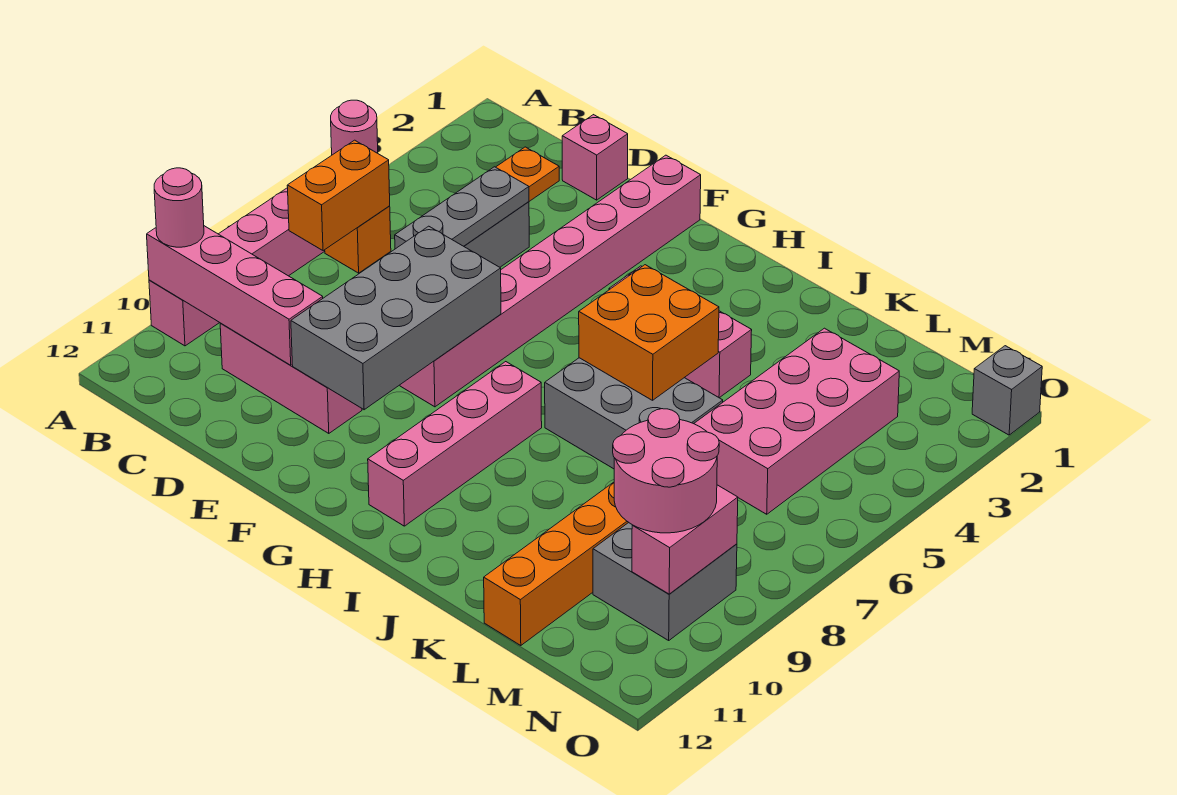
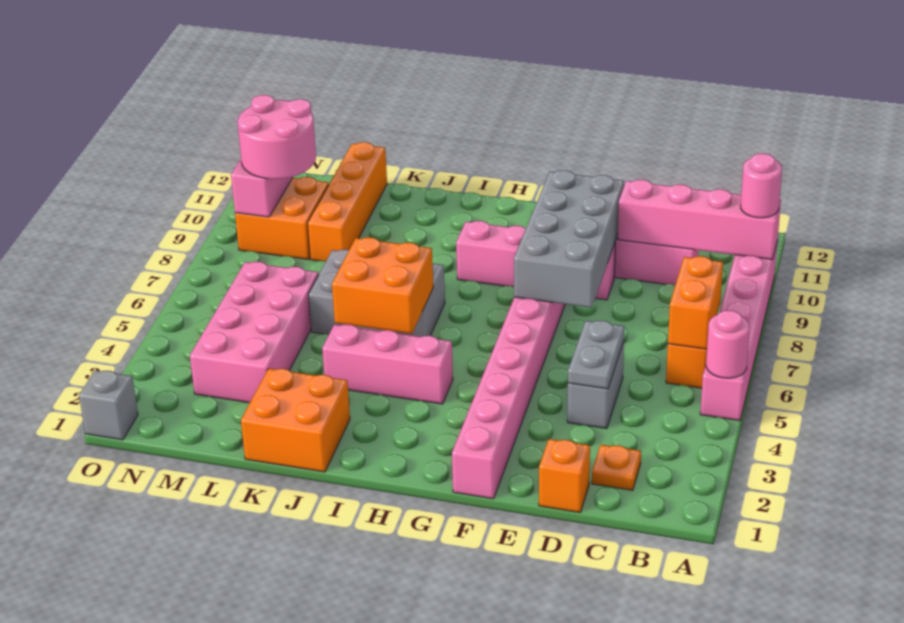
pink 1x1 brick [562,115,628,200] -> orange 1x1 brick [539,439,590,512]
grey 1x3 plate [395,167,529,249] -> grey 1x2 plate [568,320,625,389]
pink 1x4 brick [368,362,542,526] -> pink 1x4 brick turned to [456,221,615,300]
none -> orange 2x2 brick [241,369,350,472]
grey 2x2 brick [593,523,737,640] -> orange 2x2 brick [235,177,329,259]

